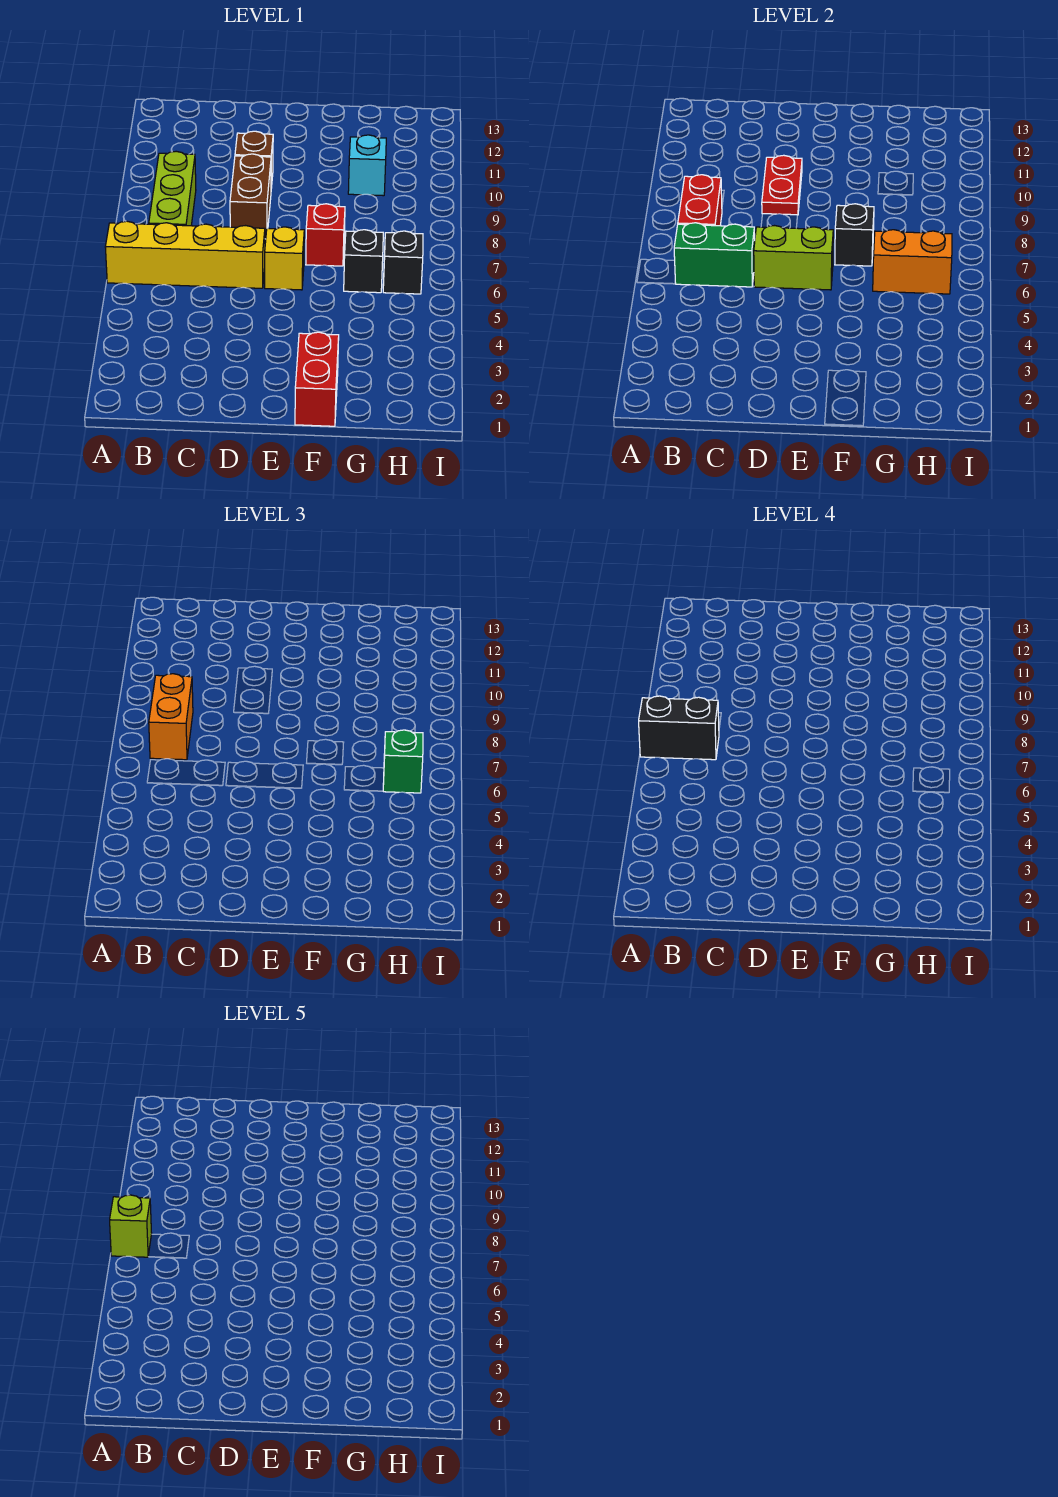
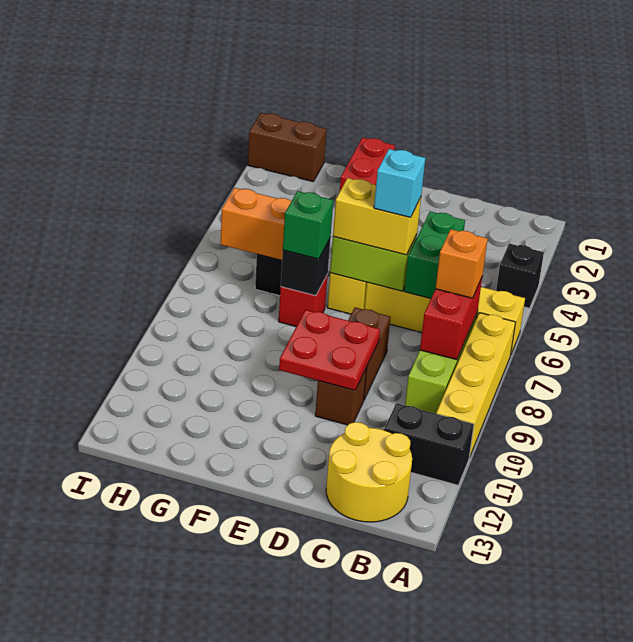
none -> yellow 1x4 brick [436,313,516,458]
black 1x2 brick [639,696,719,760] -> black 1x2 brick moved to [384,403,474,485]
lime 1x1 brick [110,1195,152,1257] -> none
green 1x2 brick [674,223,755,287] -> green 1x2 brick turned to [404,212,465,299]
orange 1x2 brick [149,674,193,760] -> orange 1x1 brick [436,229,488,298]
none -> yellow 2x2 round brick [326,422,412,522]
none -> yellow 1x2 brick [333,178,421,255]
red 1x2 plate [762,155,802,215] -> red 2x2 plate [279,310,380,390]
cyan 1x1 brick [348,135,386,196] -> cyan 1x1 brick moved to [374,149,425,218]
none -> brown 1x2 brick [248,113,327,182]
black 1x1 brick [383,231,423,294] -> black 1x1 brick moved to [496,243,544,308]
green 1x1 brick [383,730,423,793] -> green 1x1 brick moved to [283,191,333,259]

